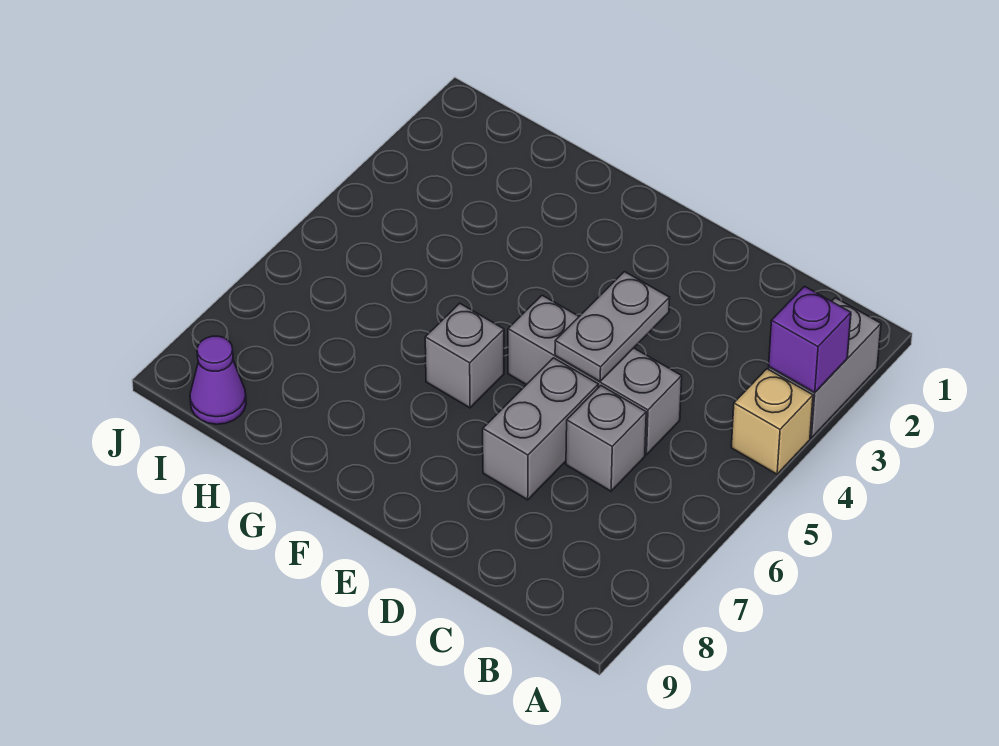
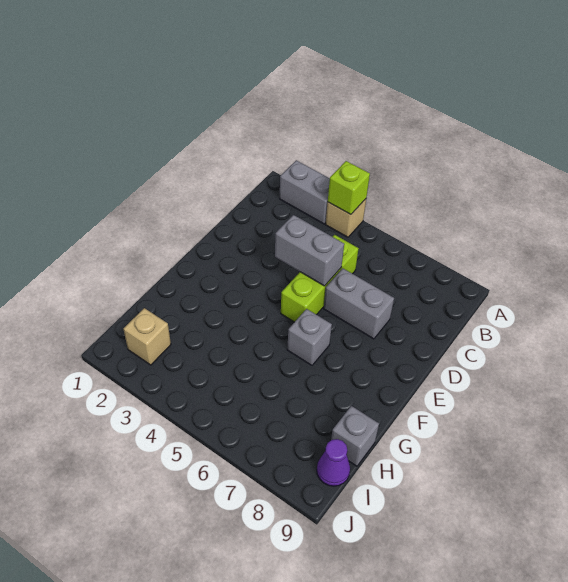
purple 1x1 brick [769,286,851,393] -> none
none -> lime 1x1 brick [328,161,370,215]
grey 1x3 brick [508,295,682,455] -> lime 1x3 brick [281,235,359,322]
grey 1x1 brick [566,386,646,491] -> grey 1x1 brick moved to [331,406,379,466]
grey 1x2 plate [555,272,670,381] -> grey 1x2 brick [275,215,344,286]
none -> tan 1x1 brick [124,308,171,365]

